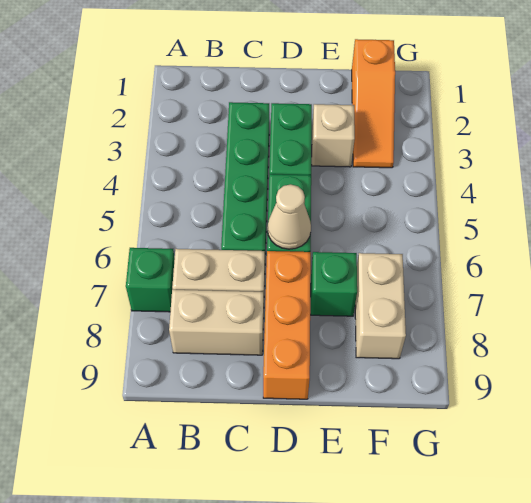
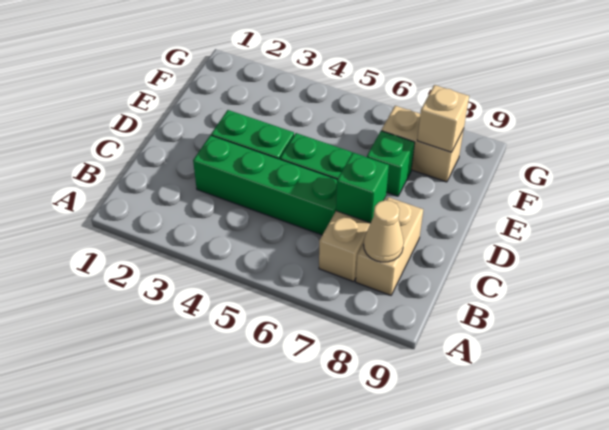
green 1x1 brick [126,248,175,312] -> green 1x1 brick moved to [336,153,389,223]
tan 1x1 cone [268,184,311,249] -> tan 1x1 cone moved to [364,200,404,262]
orange 1x3 brick [263,251,311,399] -> none
tan 1x1 brick [312,104,355,167] -> tan 1x1 brick moved to [417,85,469,152]
orange 1x3 slope [352,39,395,168] -> none

